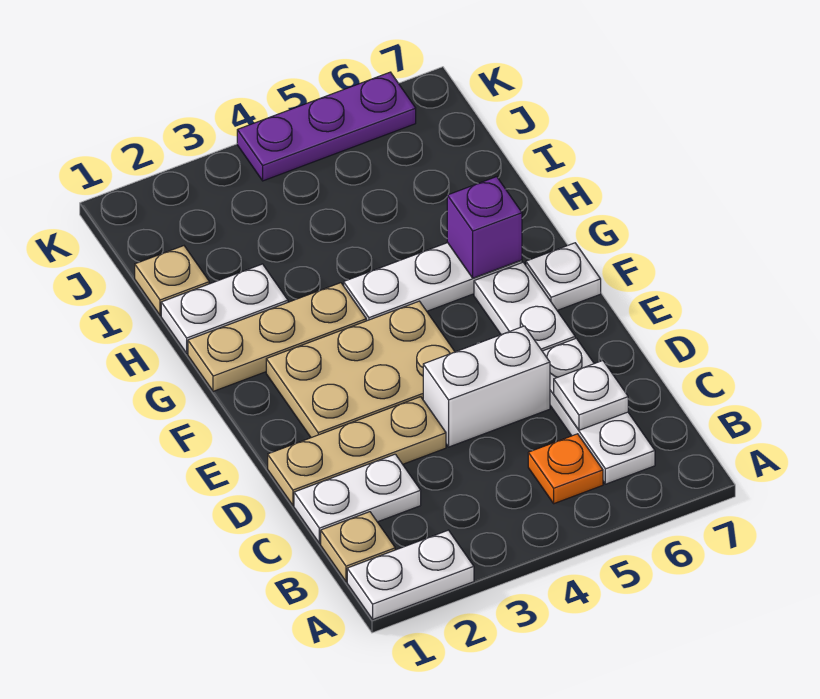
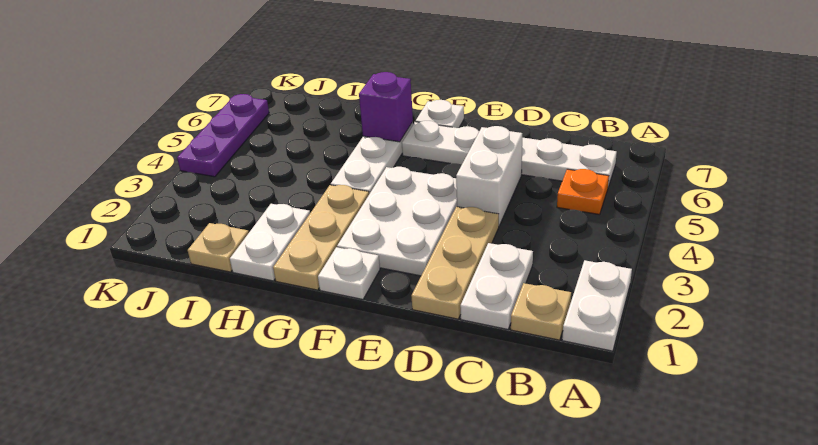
white 1x1 plate [554,361,628,430] -> white 1x1 plate moved to [318,247,380,299]
tan 2x3 plate [266,301,455,438] -> white 2x3 plate [337,167,457,276]

